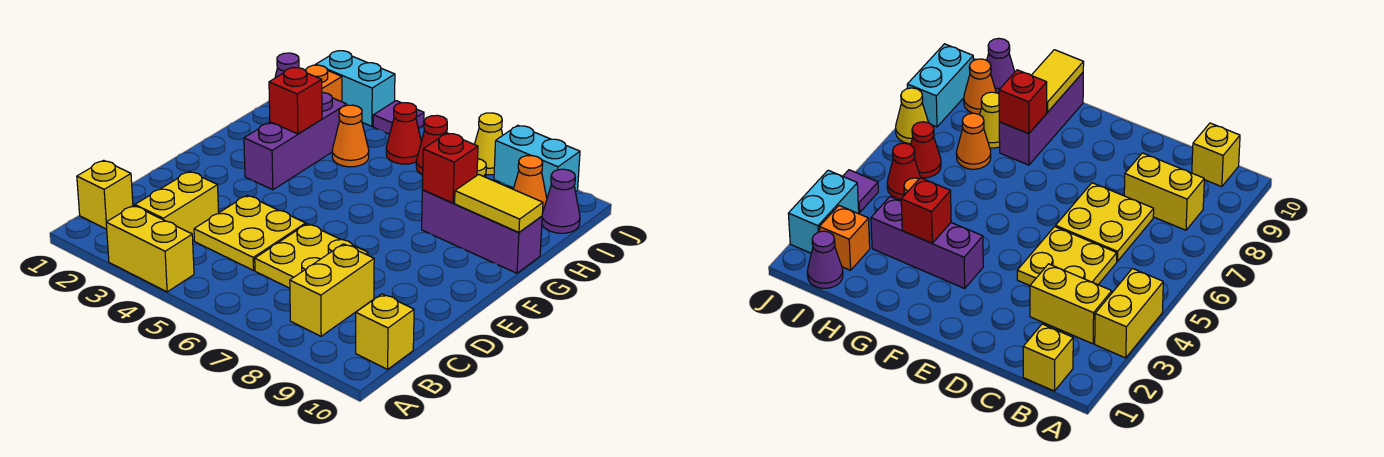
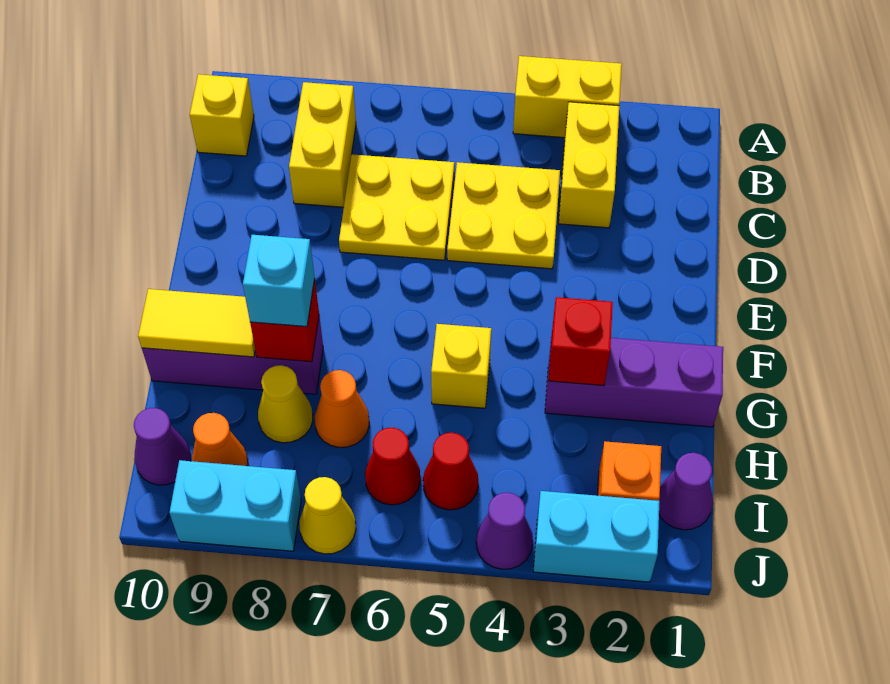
yellow 1x1 brick [77,160,133,229] -> yellow 1x1 brick moved to [431,324,491,408]
purple 1x3 brick [244,92,347,190] -> purple 1x3 brick turned to [545,336,723,427]
none -> cyan 1x1 brick [243,235,315,327]
orange 1x1 cone [332,105,369,167] -> none
purple 1x1 tile [373,101,424,134] -> purple 1x1 cone [476,493,533,569]

